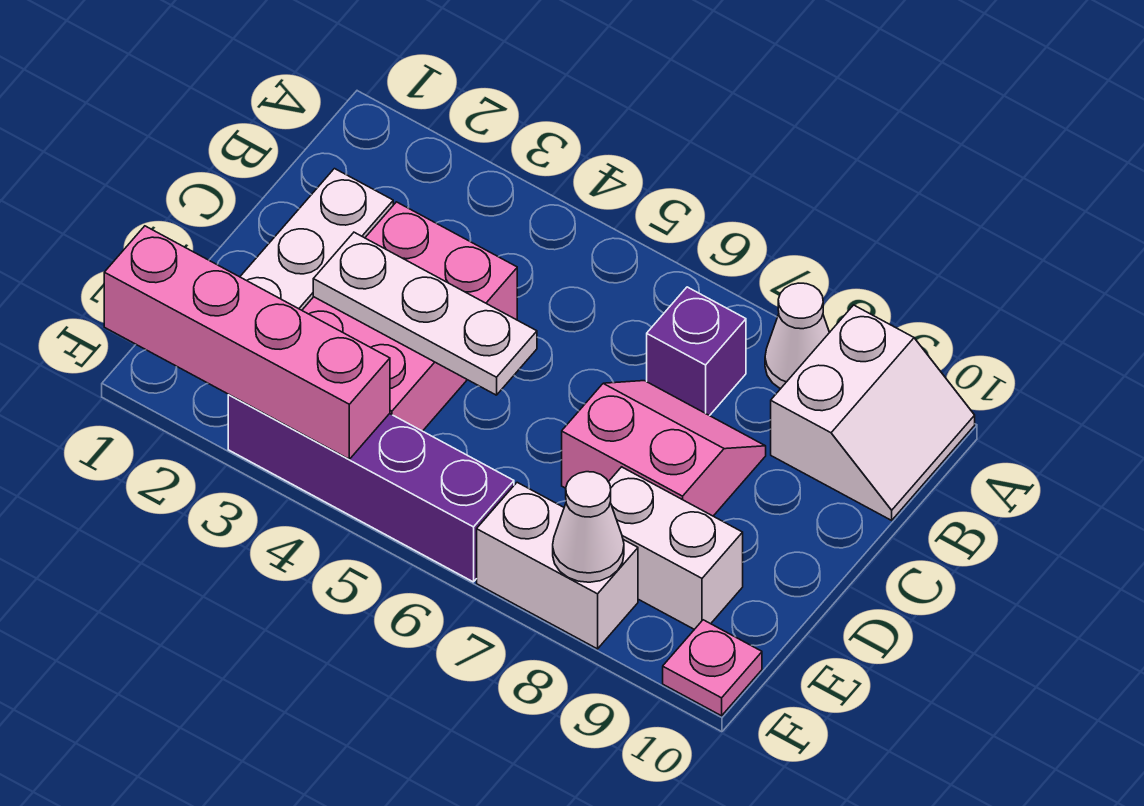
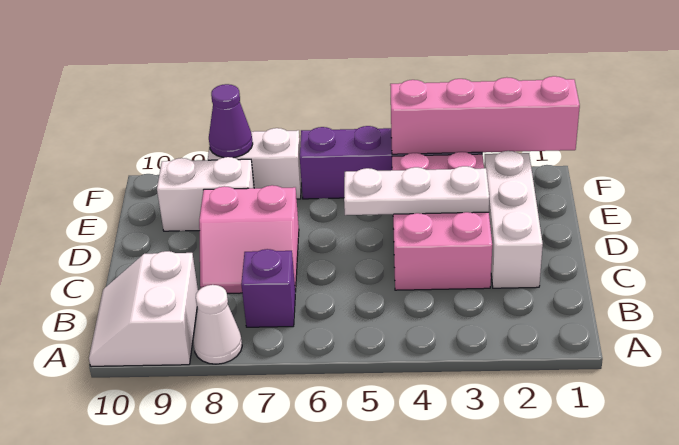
white 1x1 cone [553,472,624,582] -> purple 1x1 cone [209,84,253,158]
pink 1x1 plate [663,620,762,716] -> none

